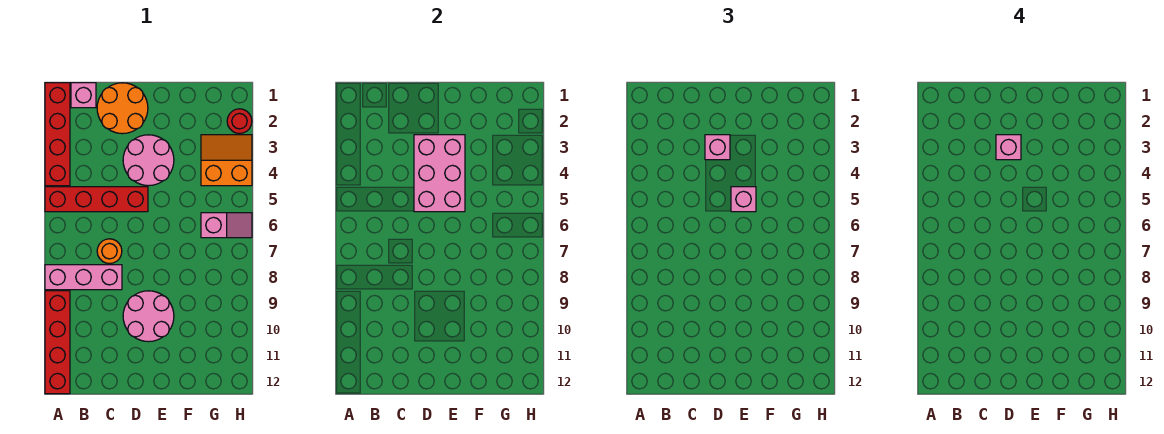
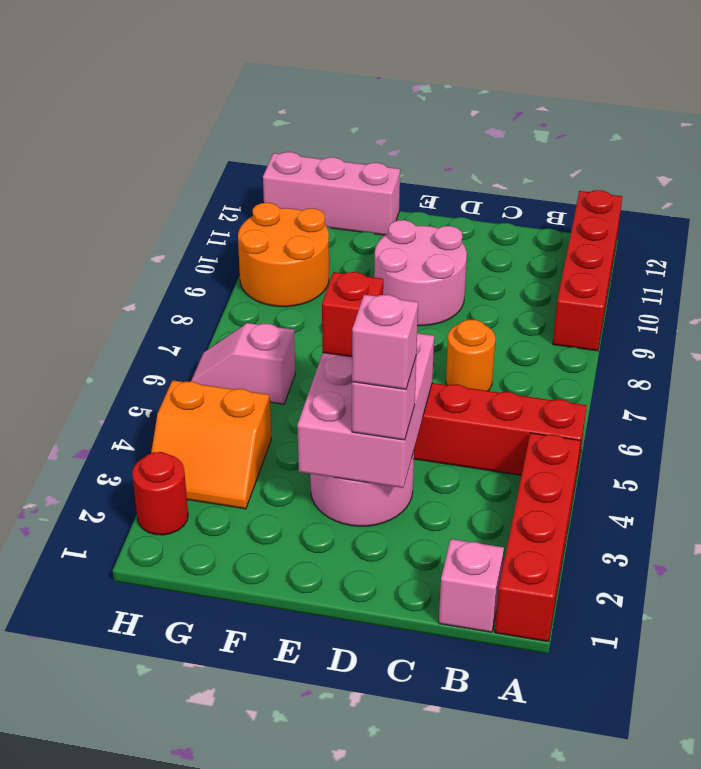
pink 1x3 brick [45,265,122,290] -> pink 1x3 brick moved to [263,152,400,235]
orange 2x2 round brick [97,83,148,134] -> orange 2x2 round brick moved to [238,203,329,307]
pink 1x1 brick [731,187,756,212] -> red 1x1 brick [322,272,383,357]

